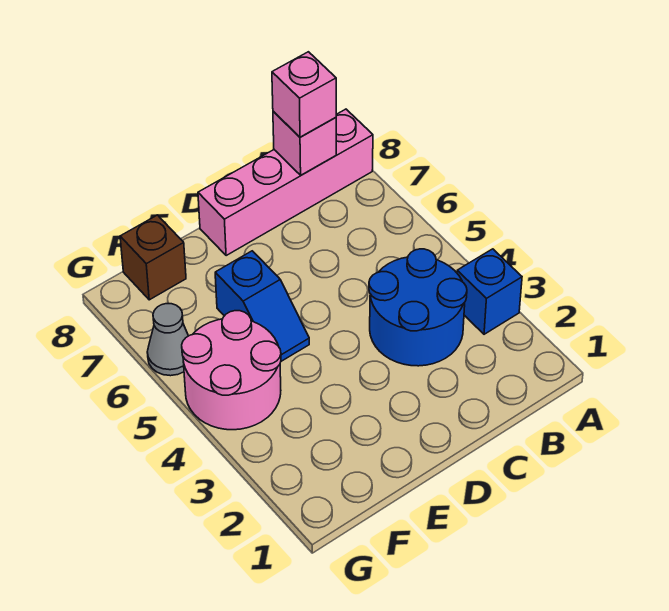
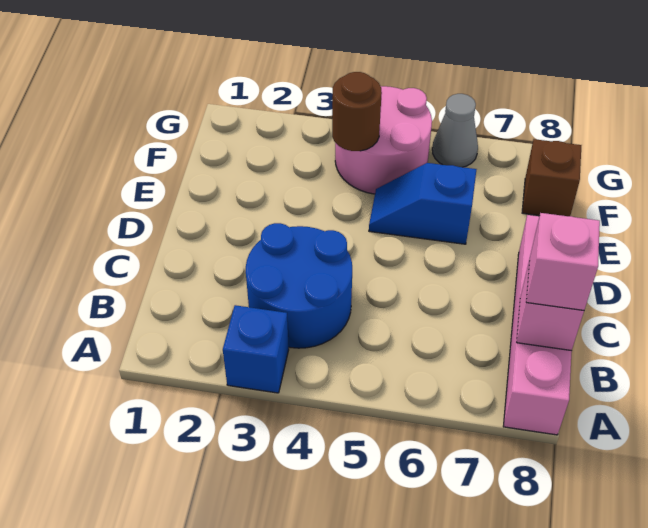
none -> brown 1x1 round brick [332,72,382,151]

